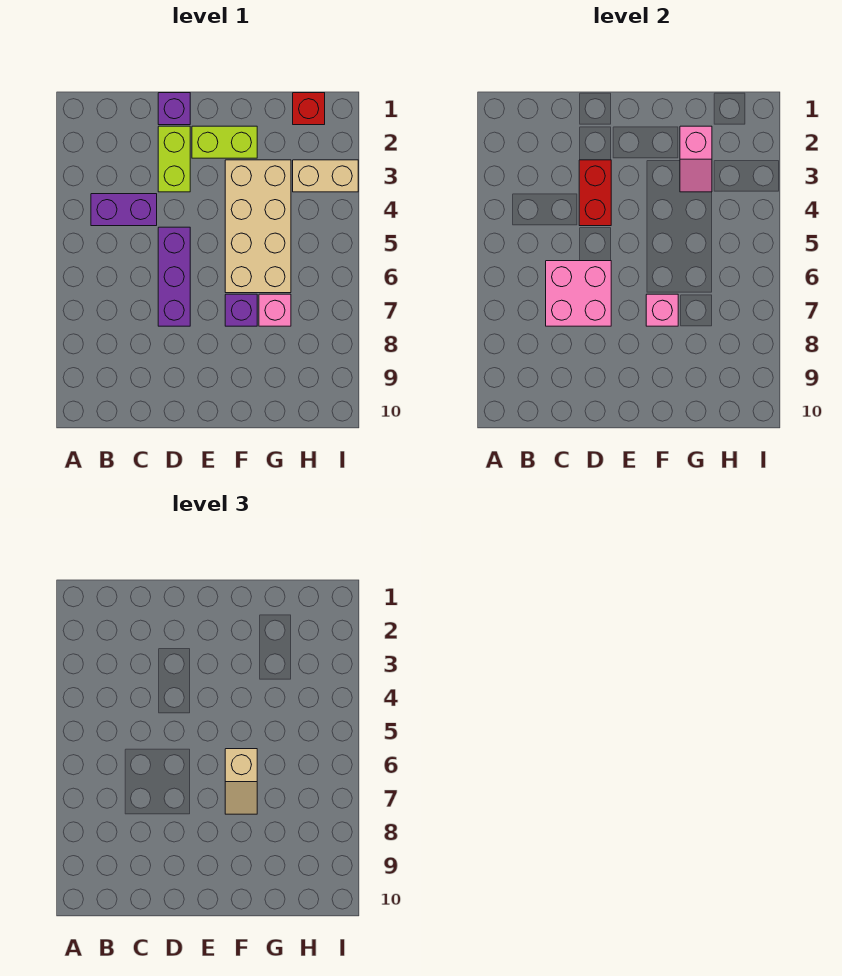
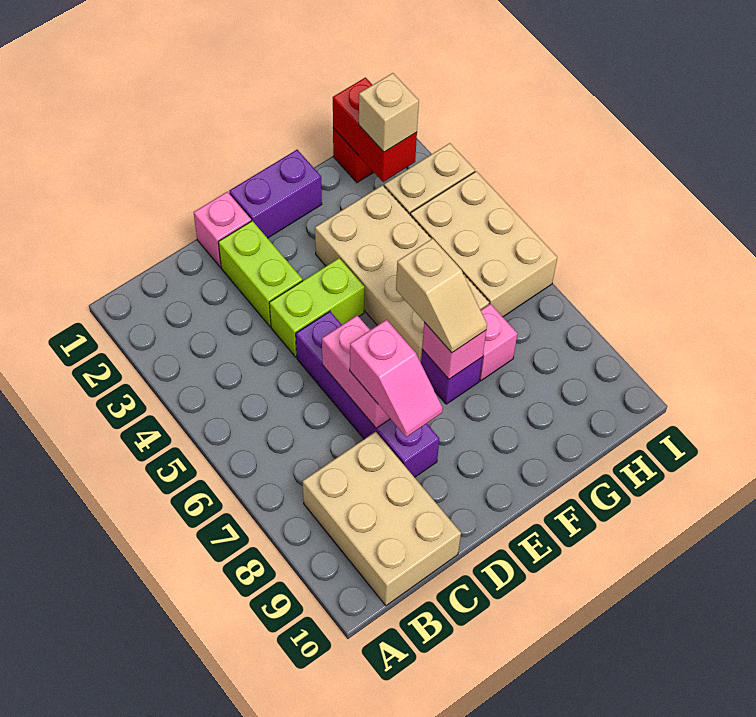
purple 1x2 brick [91,194,157,226] -> purple 1x2 brick moved to [229,150,322,238]
none -> tan 2x3 brick [303,432,461,606]
pink 2x2 brick [546,261,611,326] -> pink 1x2 brick [322,315,390,428]
purple 1x1 brick [158,93,190,125] -> pink 1x1 brick [194,192,251,267]
red 1x2 brick [579,160,611,226] -> red 1x2 brick moved to [333,77,417,182]
purple 1x3 brick [158,227,190,326] -> purple 1x4 brick [296,311,439,477]
lime 1x2 brick [192,126,257,158] -> lime 1x2 brick moved to [269,258,365,357]
pink 1x2 slope [680,126,712,192] -> pink 1x2 slope moved to [350,320,443,437]
none -> tan 1x1 brick [359,73,419,152]
none -> tan 2x3 brick [410,171,557,317]

